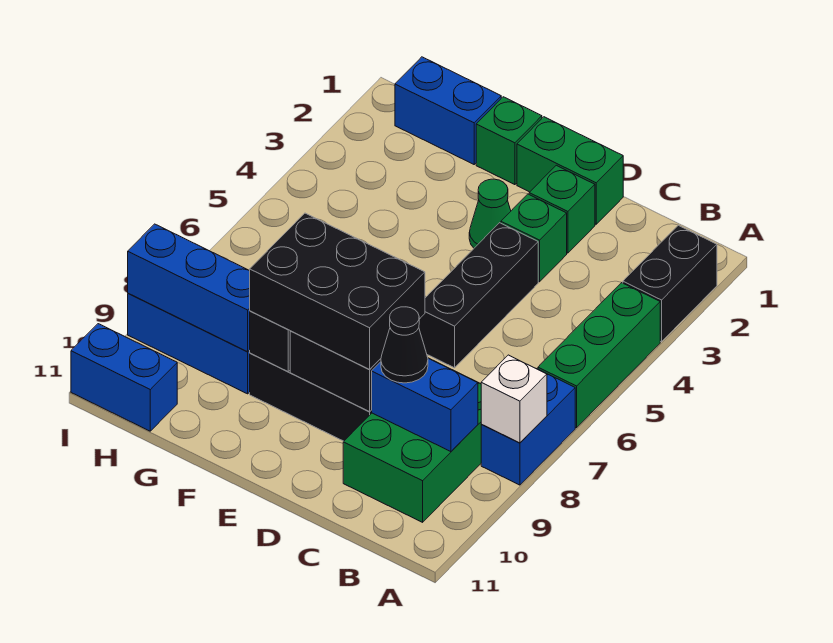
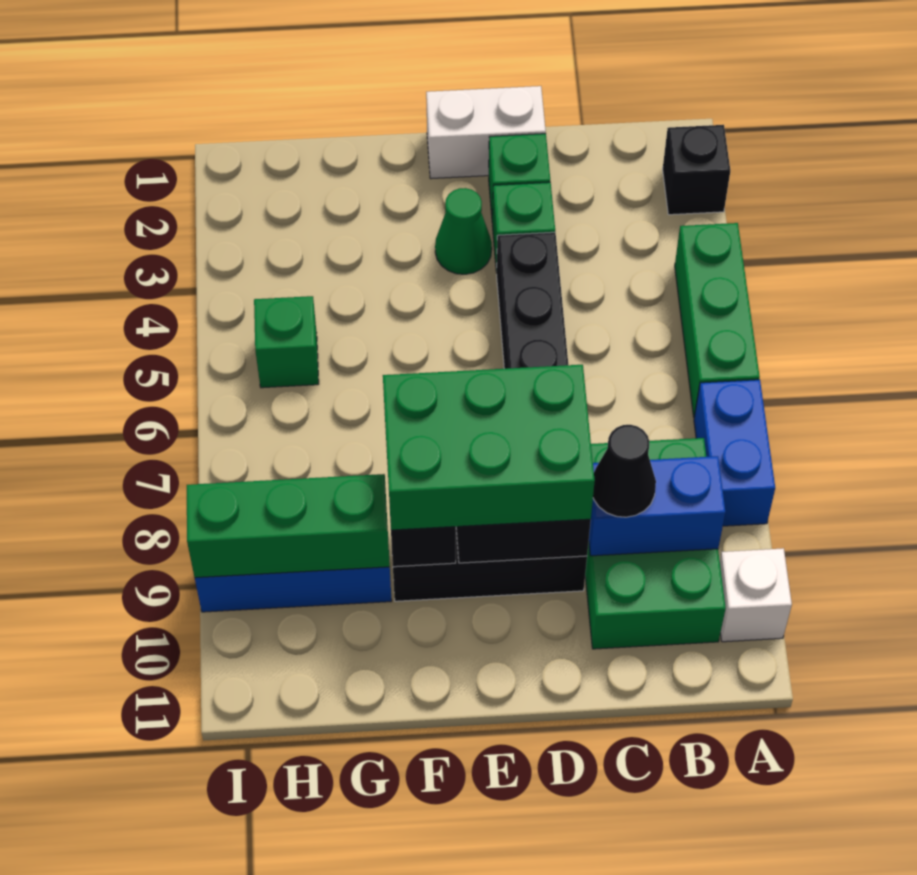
black 1x2 brick [623,225,717,342] -> black 1x1 brick [663,125,730,215]
white 1x1 brick [481,355,547,443] -> white 1x1 brick moved to [720,548,792,642]
green 1x2 brick [517,117,623,224] -> white 1x2 brick [426,86,546,179]
black 2x3 brick [250,213,425,369] -> green 2x3 brick [383,365,595,530]
green 1x1 brick [476,97,542,185] -> green 1x1 brick moved to [254,296,319,388]
blue 1x2 brick [395,57,501,164] -> none
blue 1x3 brick [128,224,250,352] -> green 1x3 brick [187,474,390,578]
blue 1x2 brick [71,324,177,431] -> none

